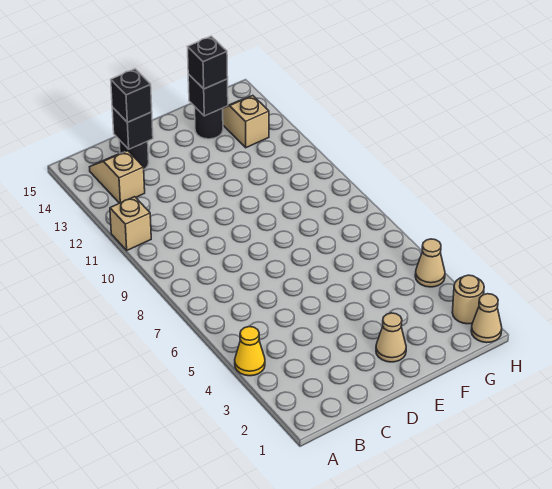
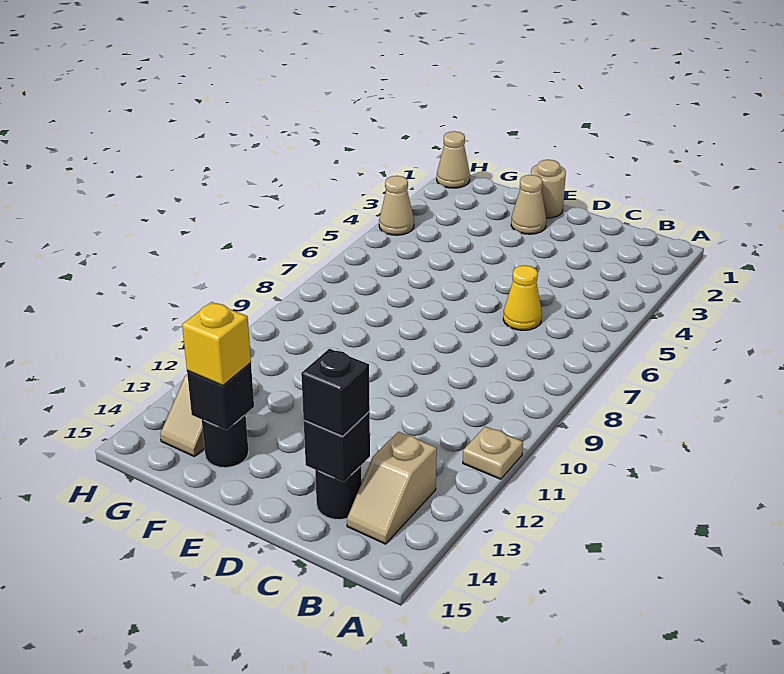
yellow 1x1 cone [235,327,265,376] -> yellow 1x1 cone moved to [503,265,542,330]
tan 1x1 brick [110,197,151,250] -> tan 1x1 plate [463,426,523,479]
black 1x1 brick [188,36,228,89] -> yellow 1x1 brick [182,302,251,385]
tan 1x1 round brick [452,275,484,324] -> tan 1x1 round brick moved to [531,160,566,218]

